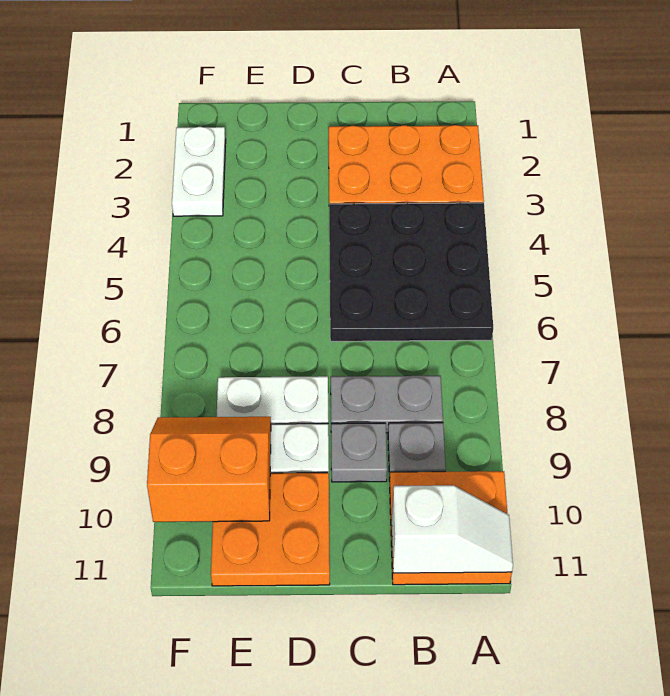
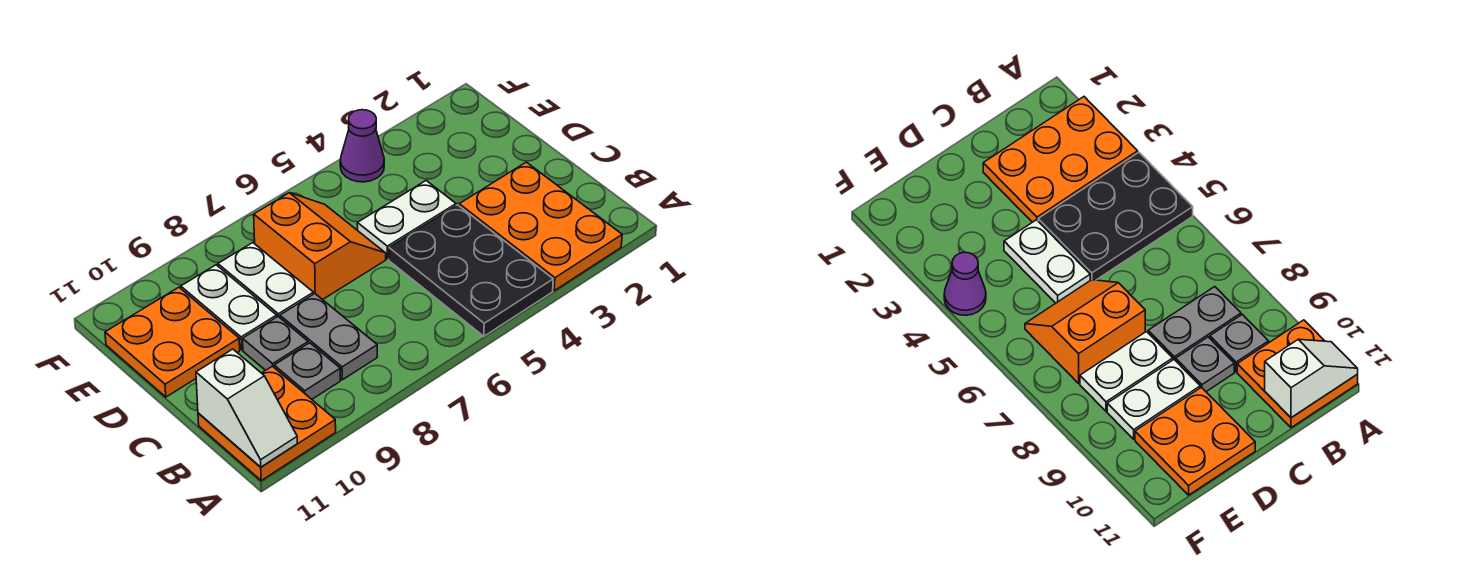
black 3x3 plate [329,203,493,341] -> black 2x3 plate [389,205,553,336]
orange 2x2 slope [147,417,271,522] -> orange 2x2 slope moved to [254,193,386,300]
white 1x2 plate [172,127,226,216] -> white 1x2 plate moved to [357,181,456,259]
none -> purple 1x1 cone [340,110,384,182]

